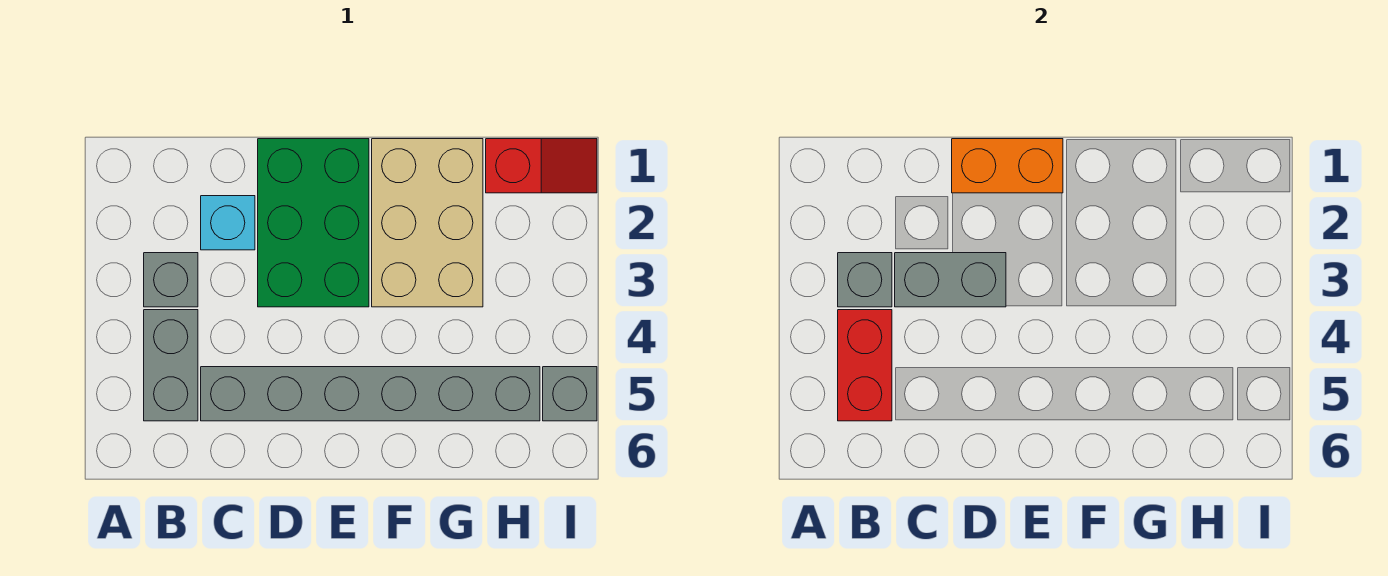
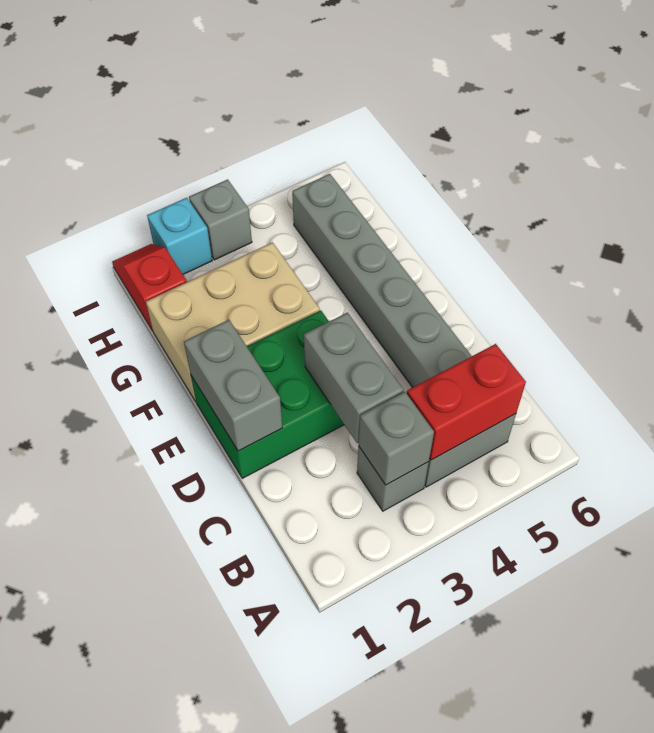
cyan 1x1 brick [201,196,255,250] -> cyan 1x1 brick moved to [147,198,212,274]
orange 1x2 brick [952,139,1063,193] -> grey 1x2 brick [184,320,282,451]
grey 1x1 brick [543,367,597,421] -> grey 1x1 brick moved to [189,179,252,260]

